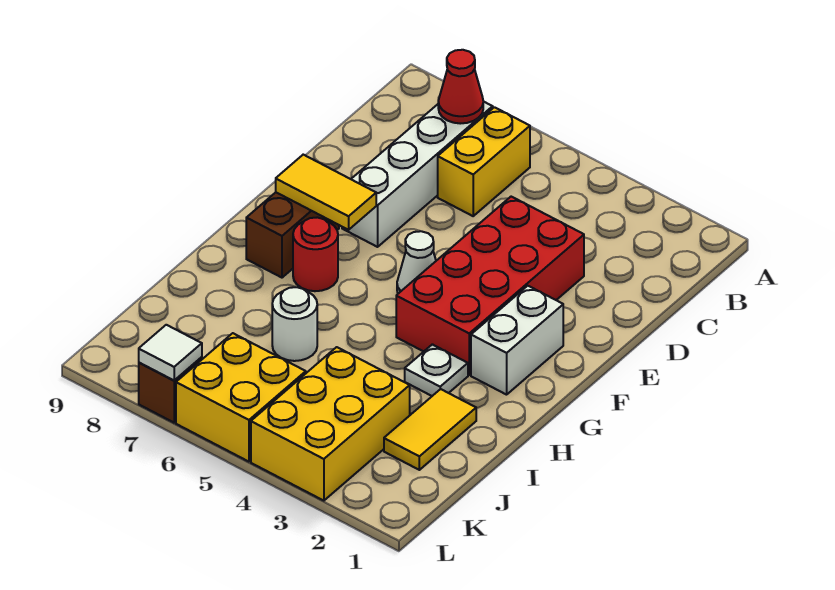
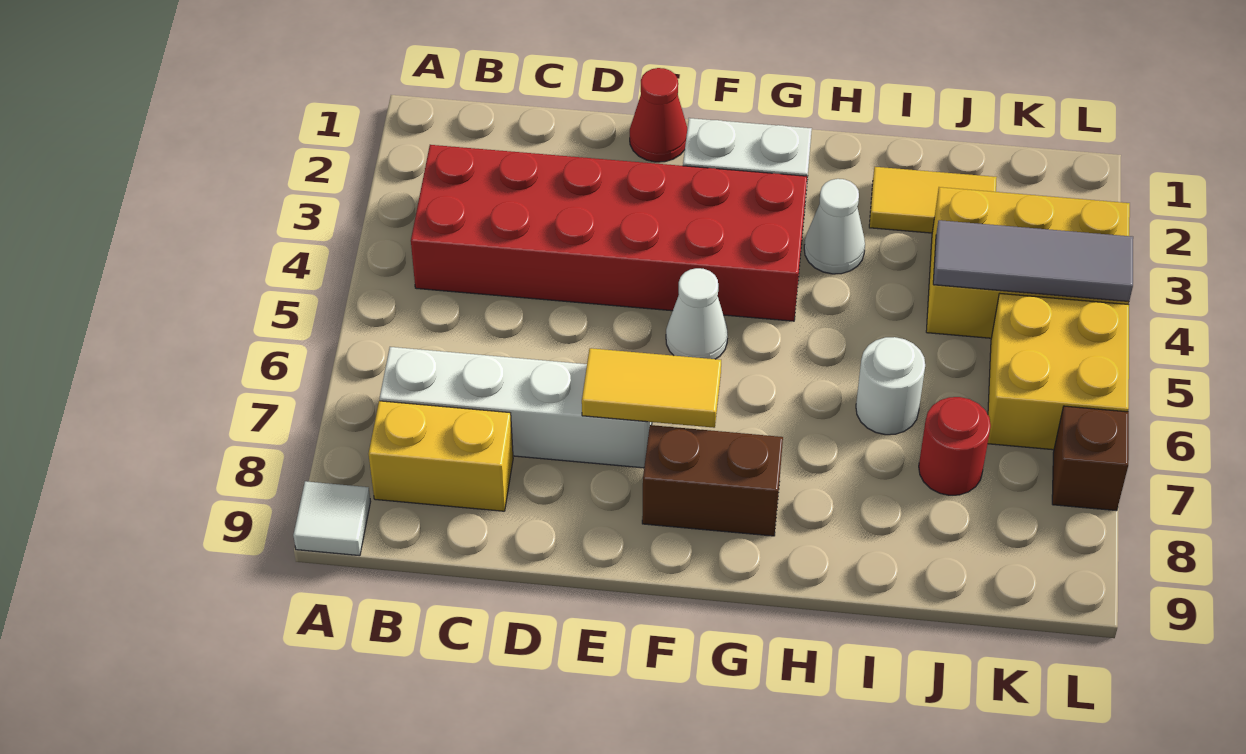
yellow 1x2 brick [438,107,530,216] -> yellow 1x2 brick moved to [369,401,513,511]
red 1x1 cone [438,50,483,124] -> red 1x1 cone moved to [630,68,687,162]
red 2x4 brick [396,197,584,375] -> red 2x6 brick [411,145,807,321]
yellow 1x2 tile [276,155,376,230] -> yellow 1x2 tile turned to [582,348,721,428]
red 1x1 round brick [293,217,338,291] -> red 1x1 round brick moved to [919,397,991,495]
white 1x1 plate [405,344,468,396] -> white 1x1 cone [804,179,865,274]
none -> grey 1x3 tile [933,220,1133,302]
white 1x1 tile [139,325,202,381] -> white 1x1 tile moved to [293,481,371,556]

